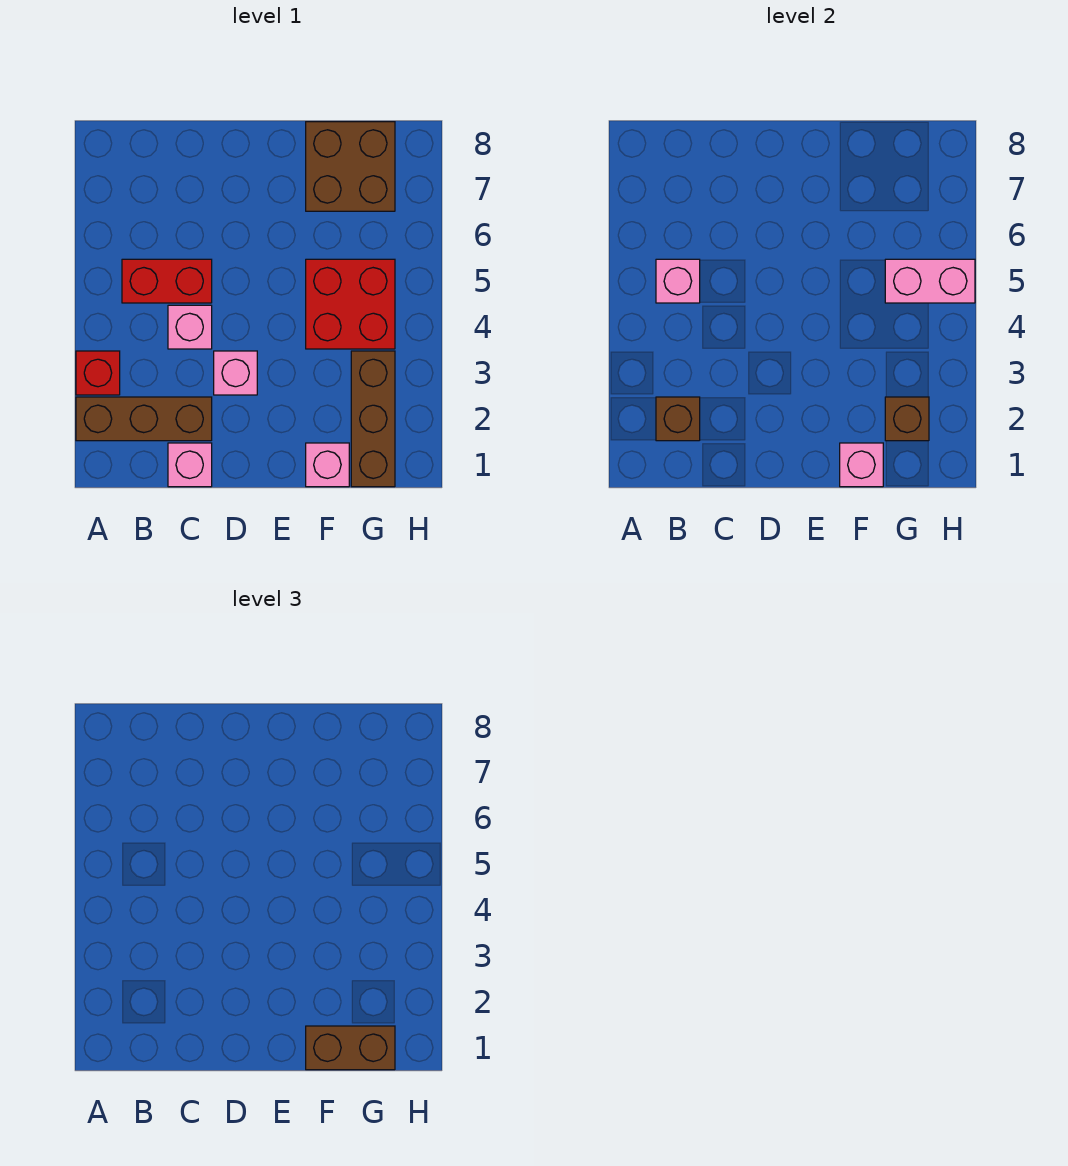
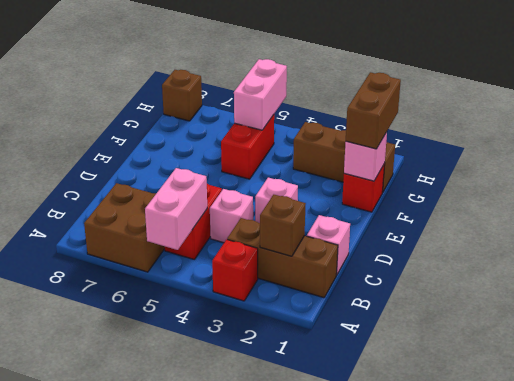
brown 1x3 brick [76,397,212,441] -> brown 1x3 brick turned to [227,218,338,298]
pink 1x1 brick [656,259,700,303] -> pink 1x2 brick [145,168,207,250]
pink 1x1 brick [306,443,349,487] -> red 1x1 brick [342,164,385,212]
red 2x2 brick [306,259,395,349] -> red 1x2 brick [221,115,274,179]
brown 2x2 brick [306,122,395,211] -> brown 2x2 brick moved to [84,183,165,272]
brown 1x1 brick [885,397,929,441] -> brown 1x1 brick moved to [162,70,202,121]

